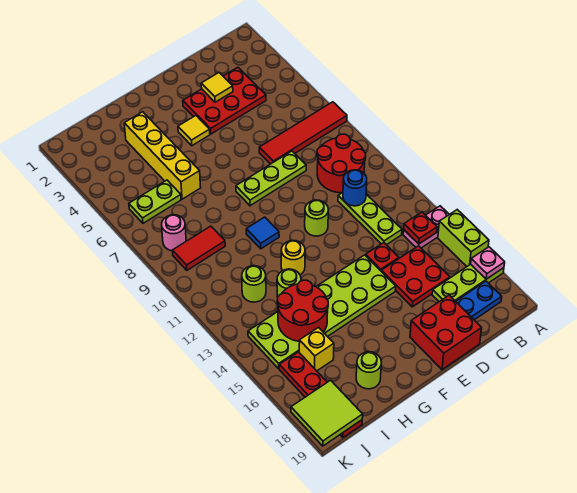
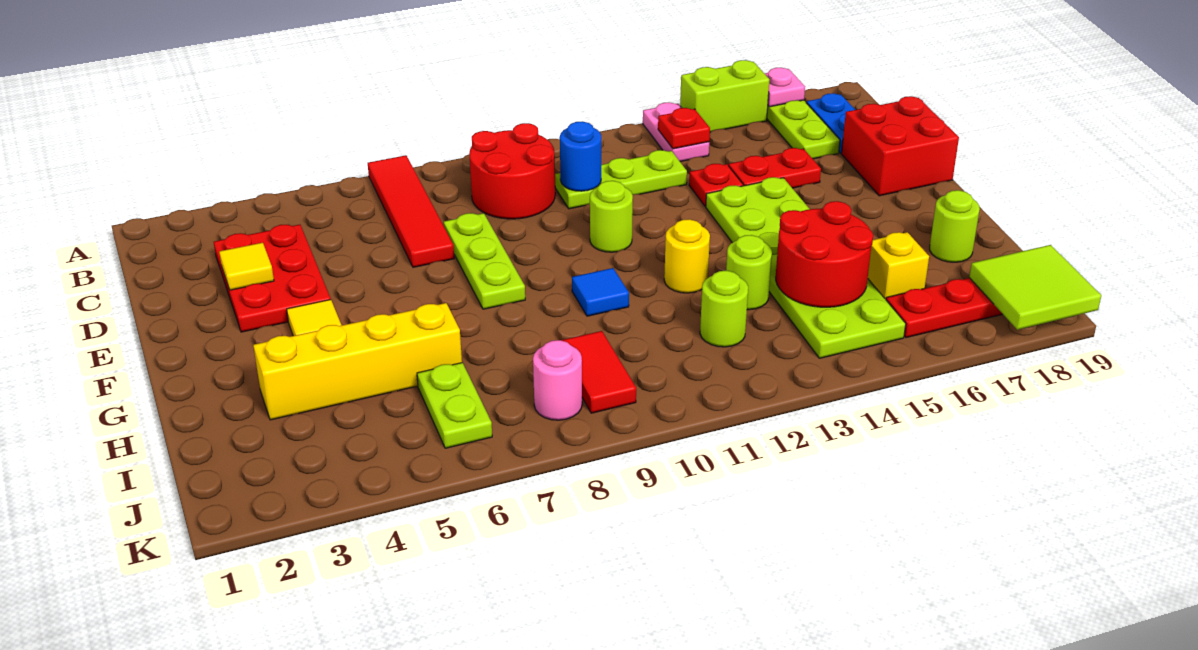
red 2x2 plate [381,246,450,307] -> red 1x2 plate [729,148,821,188]

